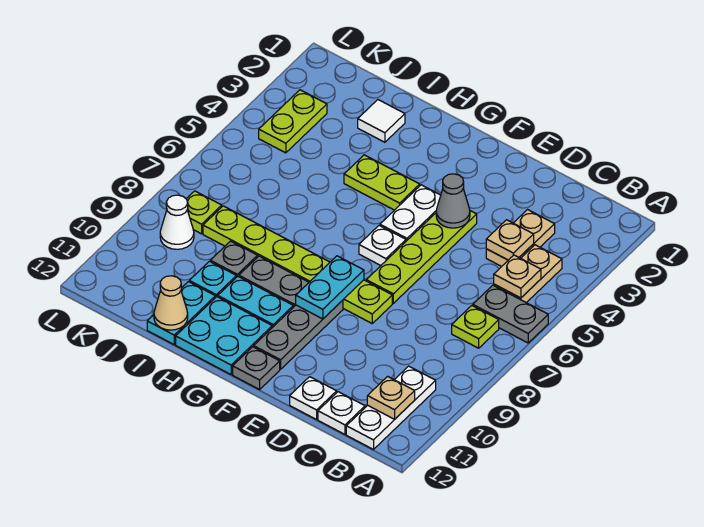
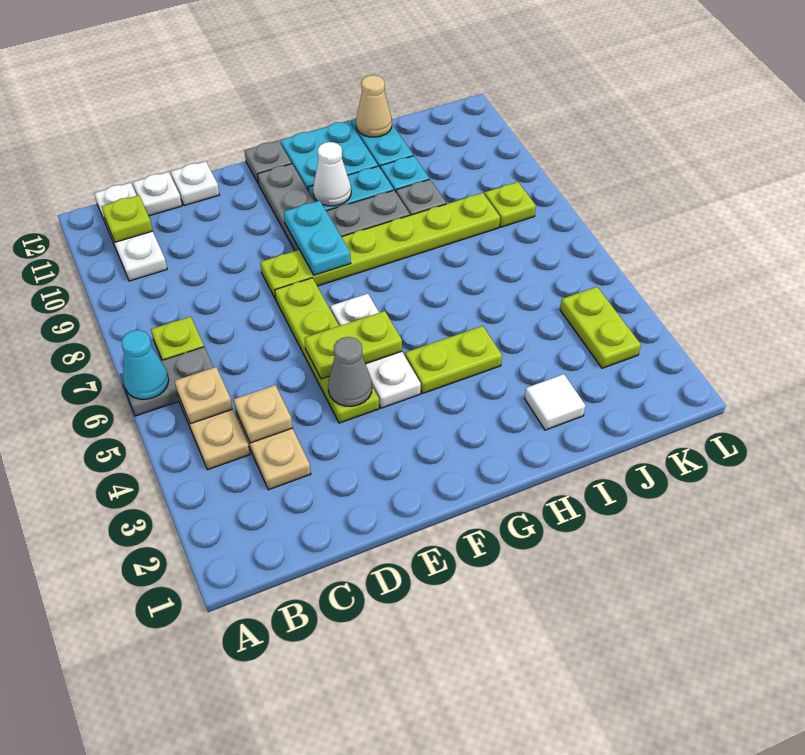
none -> cyan 1x1 cone [122,330,169,399]
tan 1x1 plate [367,376,415,419] -> lime 1x1 plate [101,195,153,242]
none -> lime 1x2 plate [304,311,402,379]
white 1x1 cone [160,195,194,249] -> white 1x1 cone moved to [313,142,351,206]

